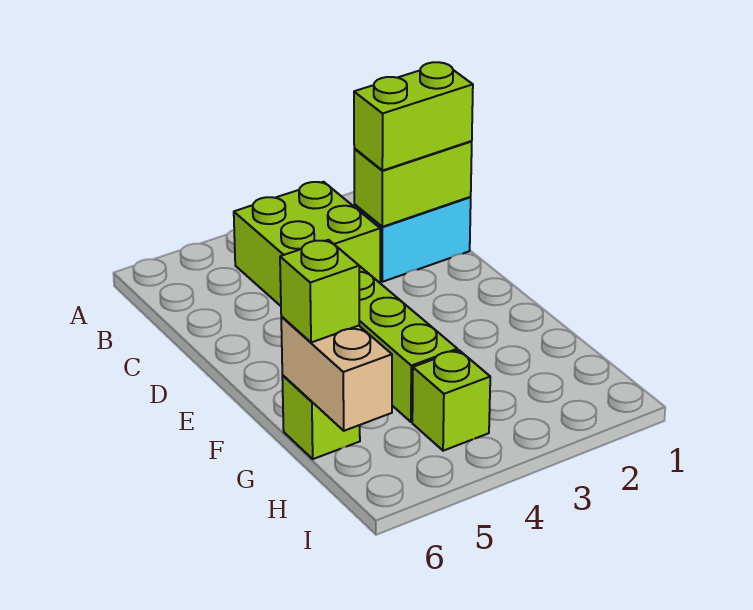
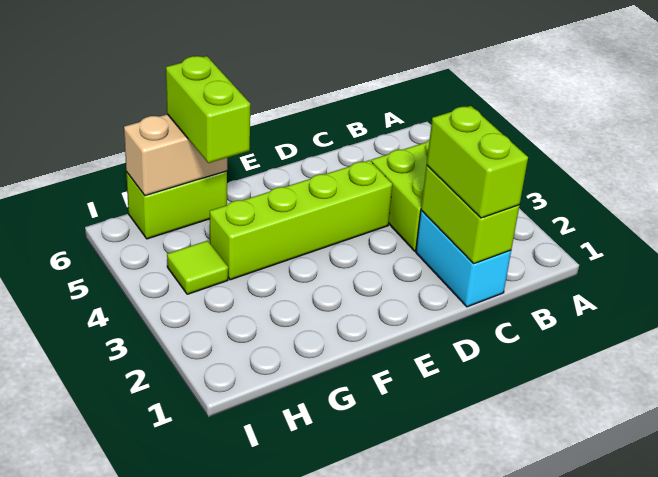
lime 1x1 brick [282,375,360,459] -> lime 1x2 brick [126,171,227,239]
lime 1x1 brick [280,240,359,343] -> lime 1x2 brick [166,56,250,163]
lime 1x1 brick [412,350,490,451] -> lime 1x1 tile [167,241,228,294]

